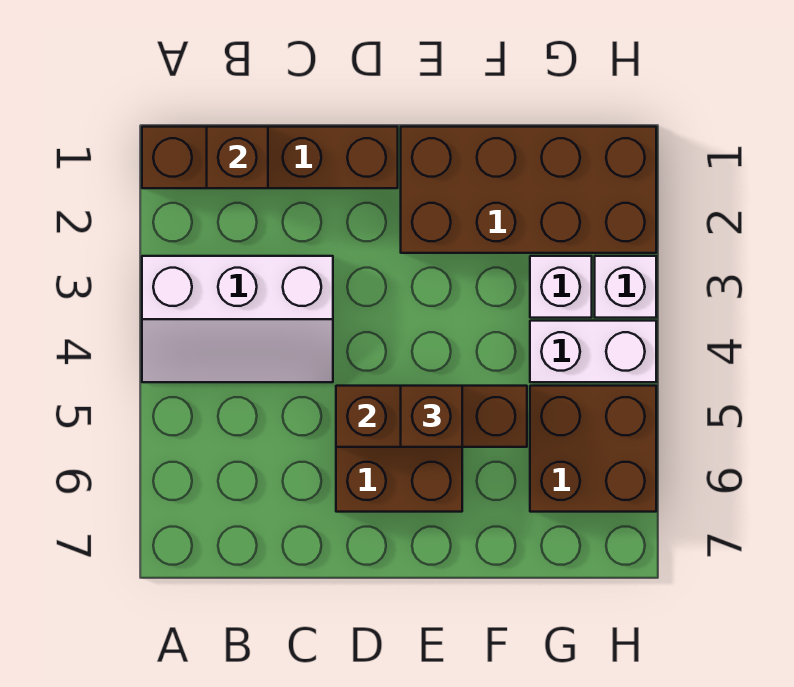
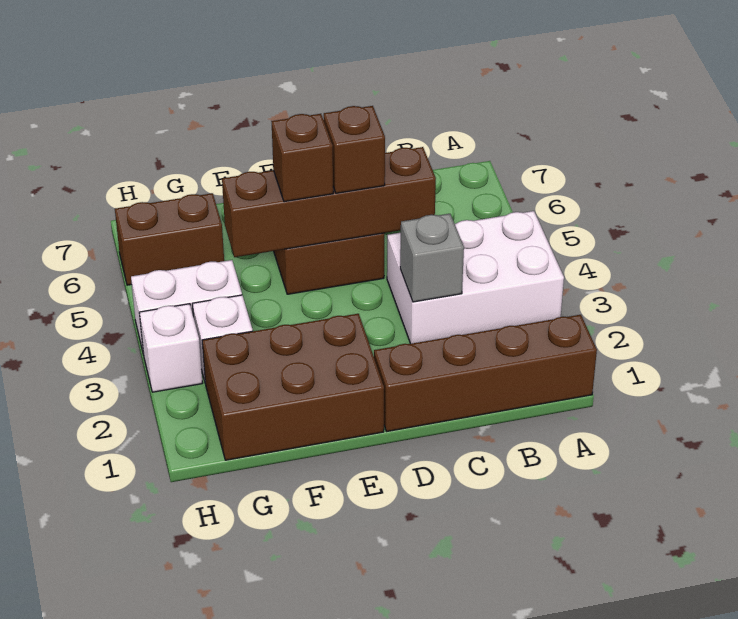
white 2x3 slope [142,256,333,382] -> white 2x3 brick [387,211,564,344]
brown 1x1 brick [207,127,268,188] -> brown 1x1 brick moved to [324,106,385,193]
none -> grey 1x1 brick [400,214,464,302]
brown 1x3 brick [336,386,527,447] -> brown 1x4 brick [222,147,436,257]
brown 2x4 brick [401,127,656,253] -> brown 2x3 brick [202,314,384,460]
brown 2x2 brick [530,386,656,512] -> brown 1x2 brick [115,193,224,285]

